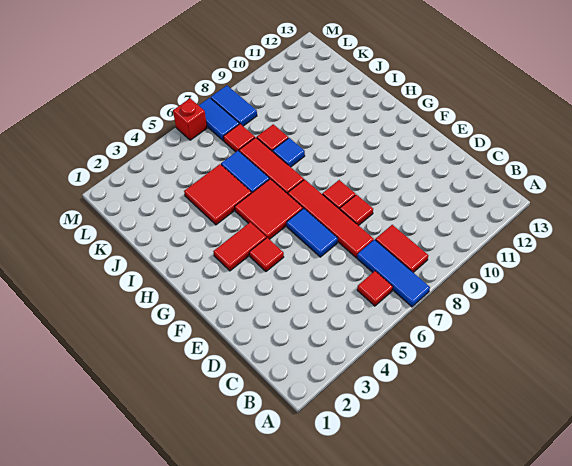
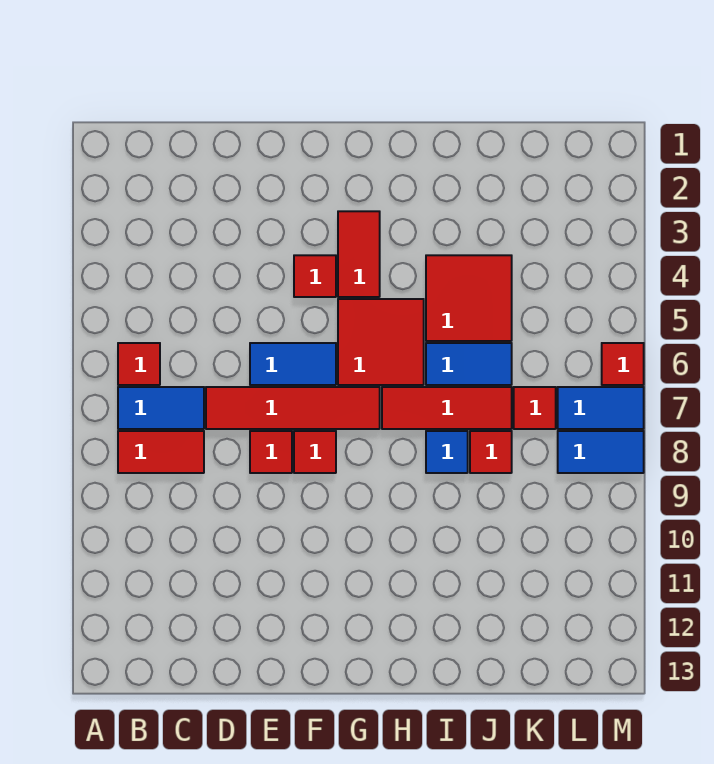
blue 1x3 tile [357,240,430,307] -> blue 1x2 tile [118,387,204,429]
red 1x1 brick [173,98,207,140] -> red 1x1 tile [602,343,644,385]

